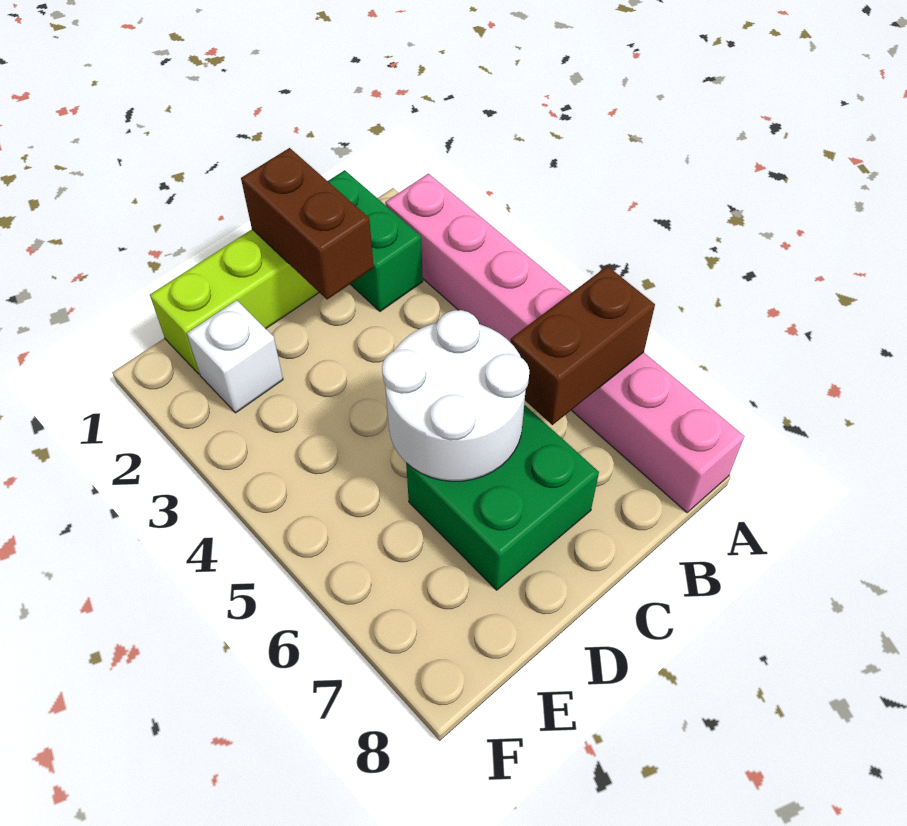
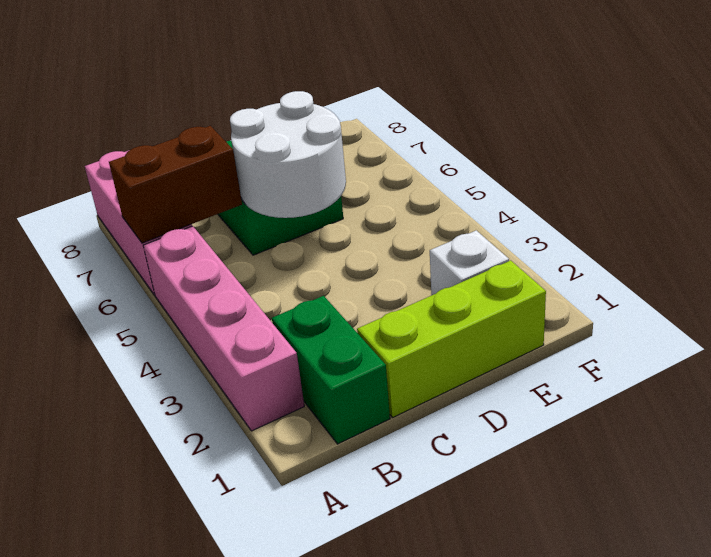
brown 1x2 brick [241,148,374,299] -> none

